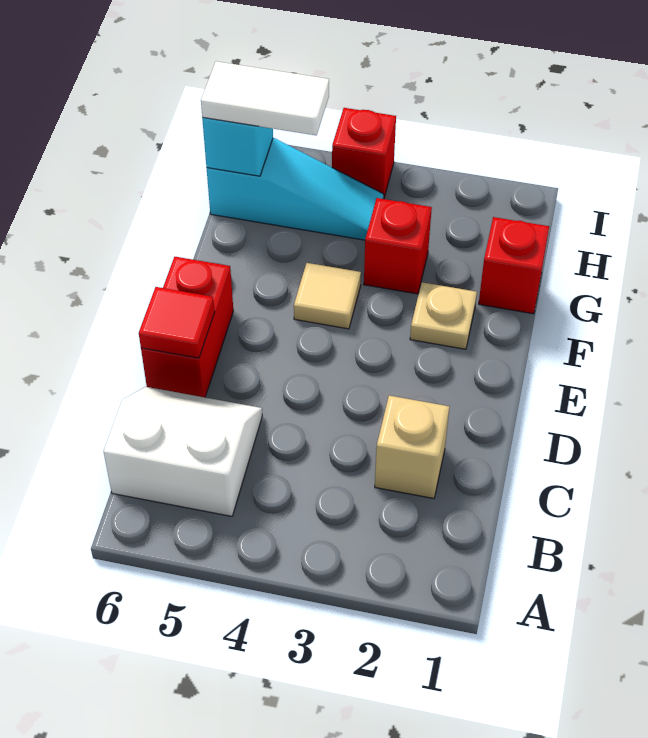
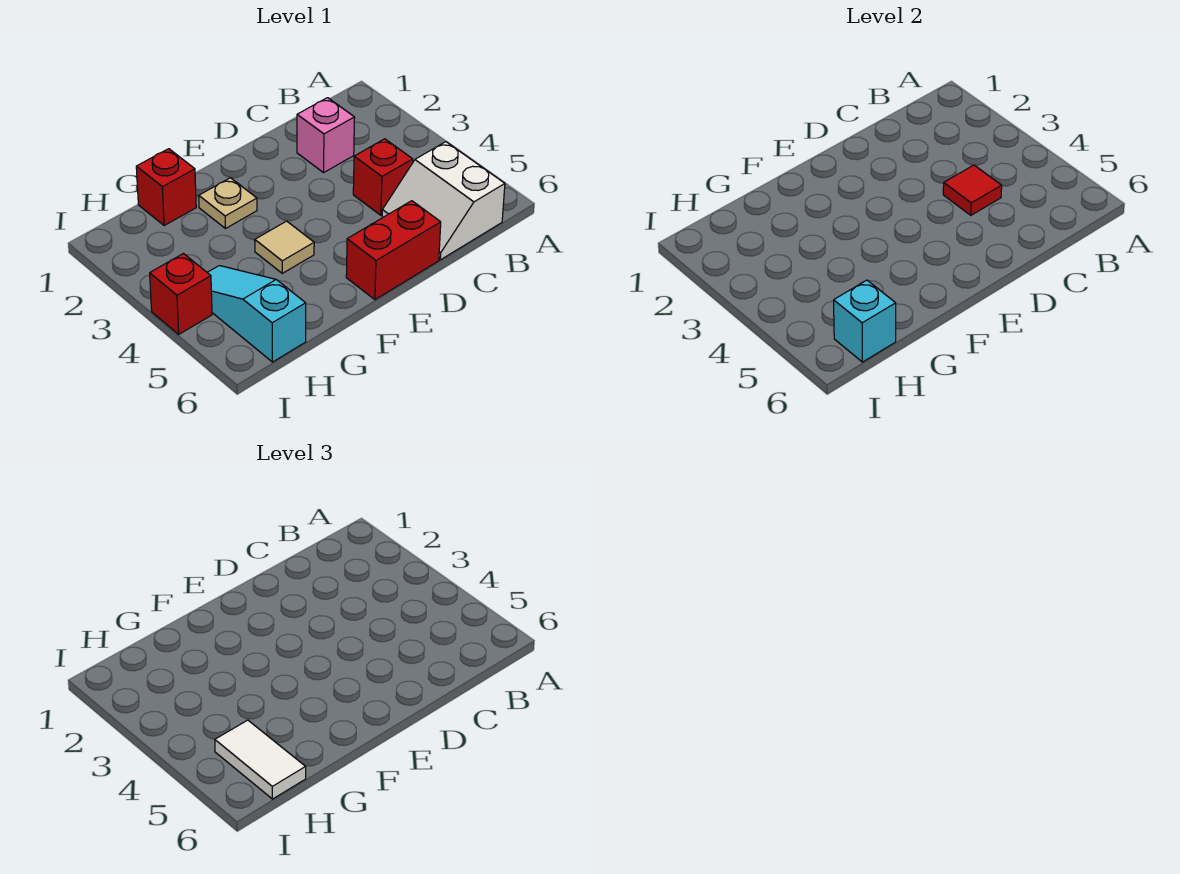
tan 1x1 brick [375,395,449,499] -> pink 1x1 brick [297,98,355,173]
red 1x1 tile [139,287,215,358] -> red 1x1 tile moved to [943,165,1002,215]
red 1x1 brick [364,198,432,294] -> red 1x1 brick moved to [353,139,413,215]

